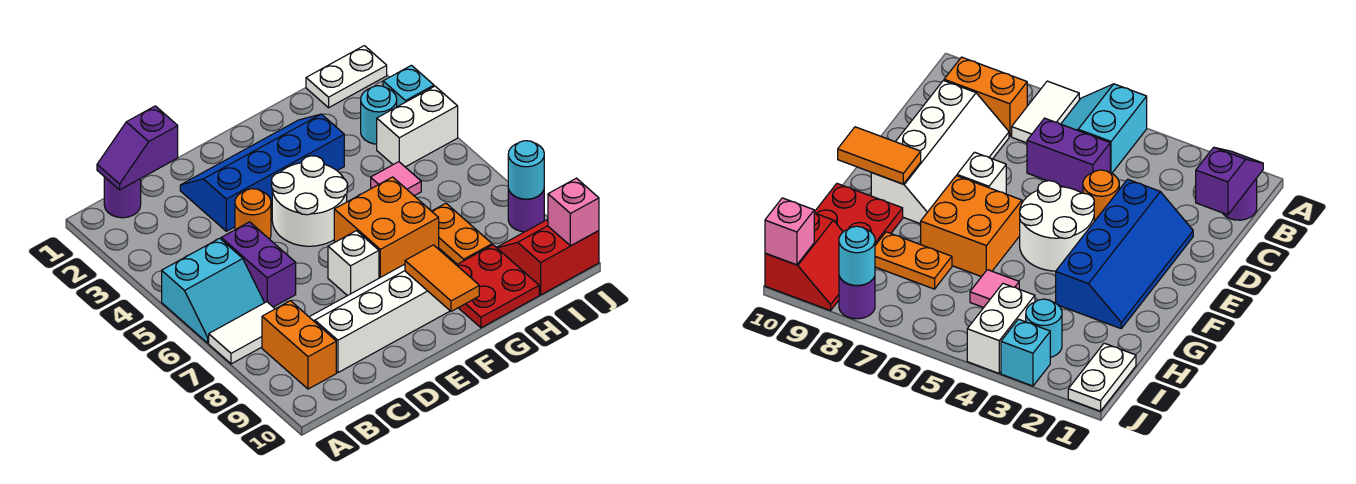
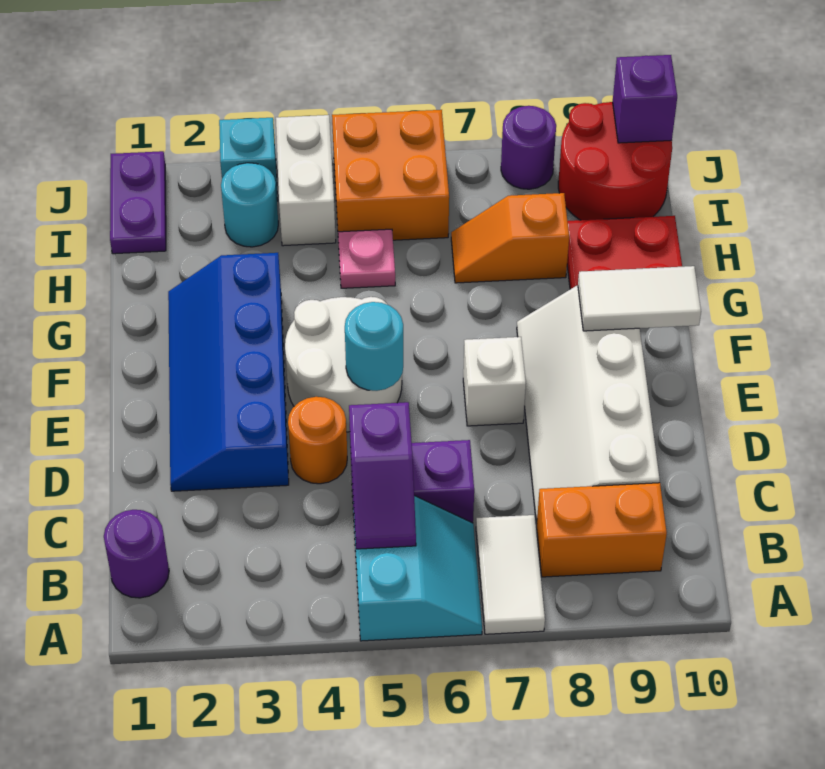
purple 1x2 slope [97,106,178,190] -> purple 1x2 slope moved to [349,402,416,549]
orange 2x2 brick [334,177,439,278] -> orange 2x2 brick moved to [332,110,449,240]
orange 1x2 tile [405,245,479,311] -> white 1x2 tile [578,266,701,331]
pink 1x1 tile [371,162,421,196] -> pink 1x1 plate [338,229,395,288]
orange 1x2 plate [432,203,492,264] -> orange 1x2 slope [451,193,569,283]
white 1x2 plate [306,46,387,108] -> purple 1x2 plate [110,151,166,254]
red 2x2 slope [496,219,599,295] -> red 2x2 round brick [558,102,672,220]
cyan 1x1 round brick [508,141,544,199] -> cyan 1x1 round brick moved to [345,302,403,391]
pink 1x1 brick [548,178,599,246] -> purple 1x1 brick [613,55,677,143]

